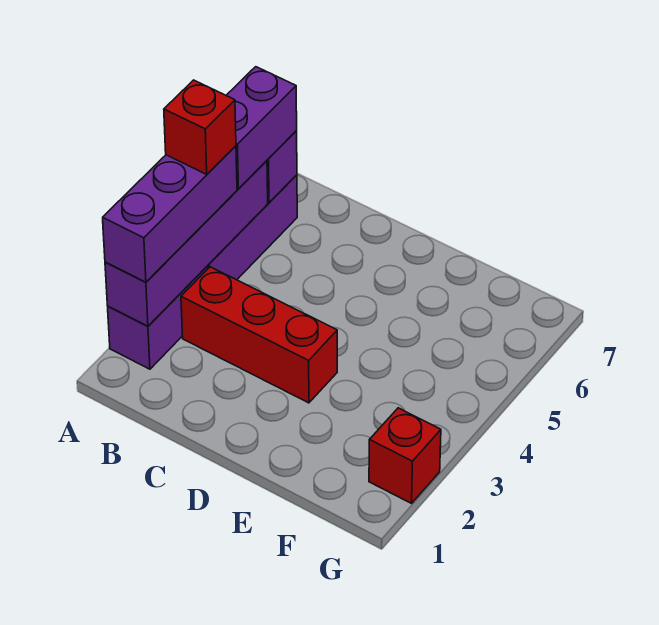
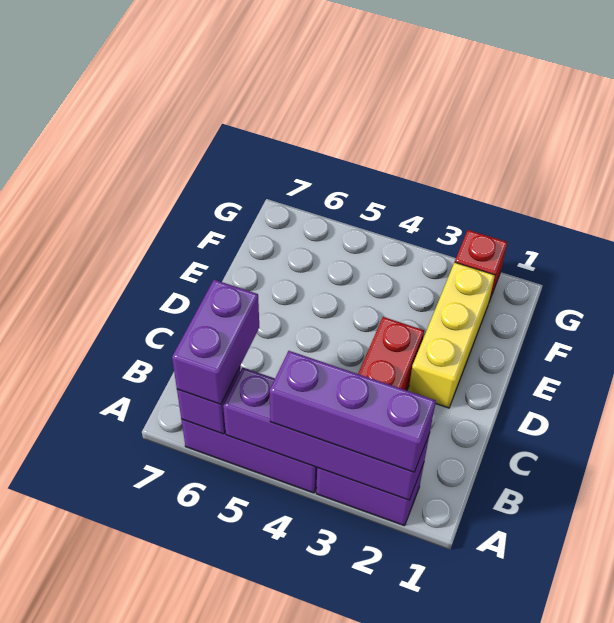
red 1x1 brick [164,80,236,174] -> none
purple 1x2 brick [226,67,297,189] -> purple 1x2 brick turned to [172,280,259,404]
none -> yellow 1x3 brick [409,262,495,408]

